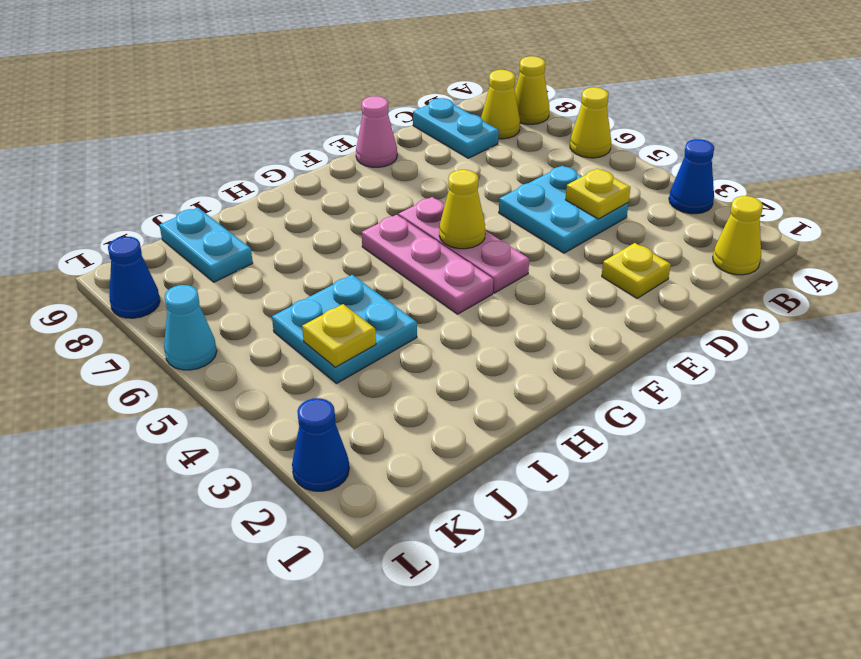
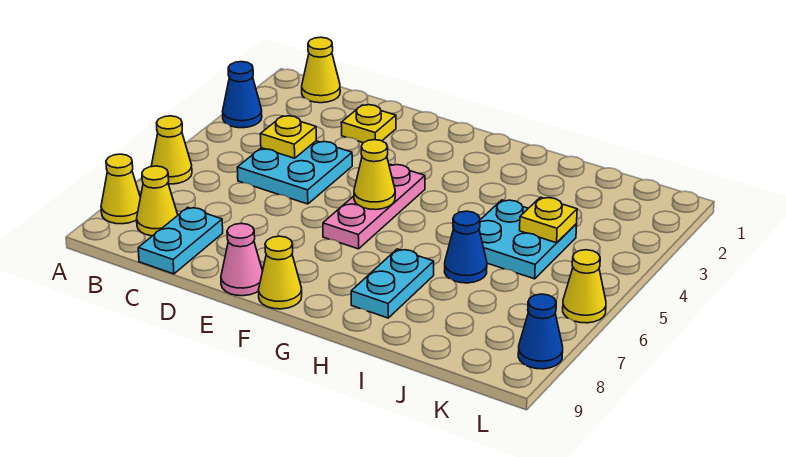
none -> yellow 1x1 cone [258,236,302,309]
pink 1x3 plate [362,215,493,314] -> none
cyan 1x2 plate [160,208,253,282] -> cyan 1x2 plate moved to [351,249,434,318]
blue 1x1 cone [292,398,349,491] -> blue 1x1 cone moved to [445,211,487,283]
cyan 1x1 cone [164,285,217,370] -> yellow 1x1 cone [563,250,606,323]

